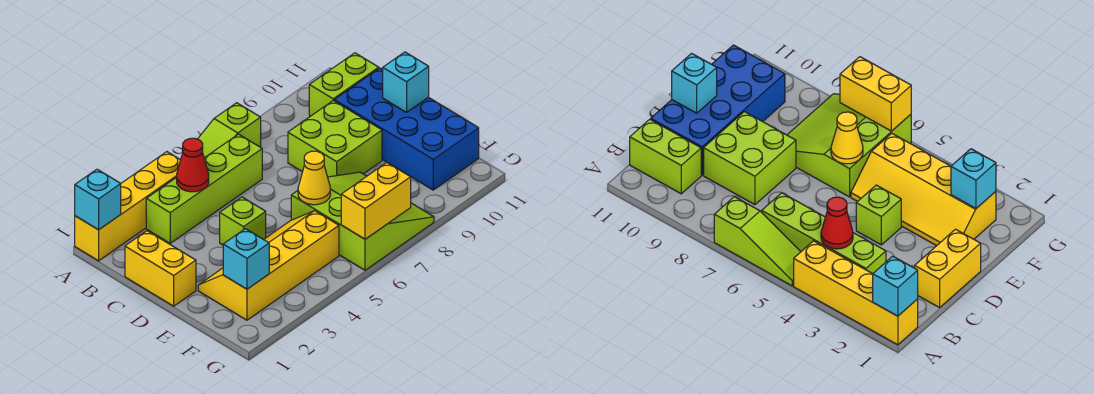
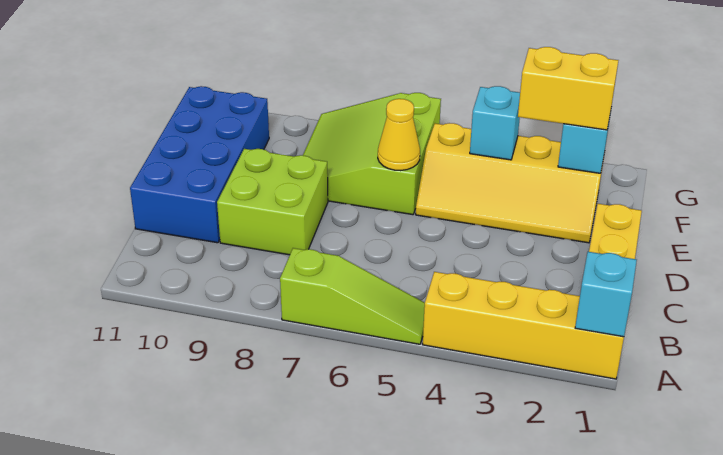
lime 1x4 brick [146,134,262,243] -> none
red 1x1 cone [177,138,209,192] -> none
lime 1x2 brick [309,53,379,116] -> none
lime 1x1 brick [220,197,266,245] -> none
cyan 1x1 brick [383,52,429,112] -> cyan 1x1 brick moved to [470,86,520,160]
yellow 1x2 brick [341,163,411,239] -> yellow 1x2 brick moved to [518,47,618,130]

